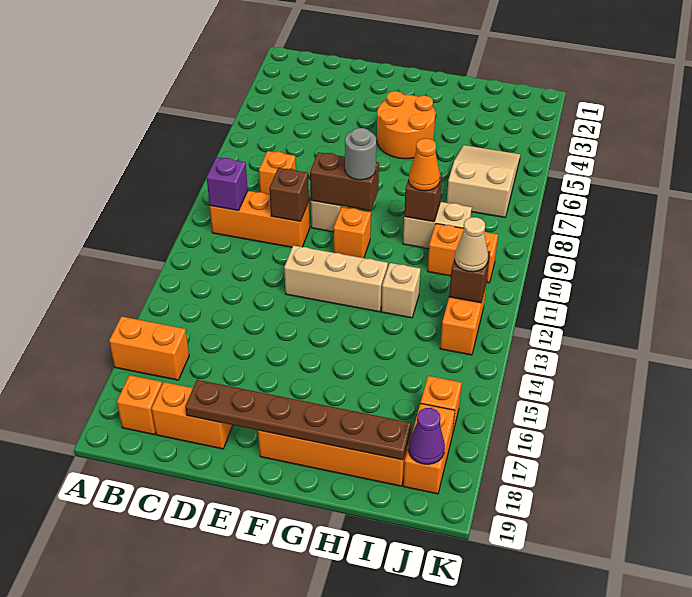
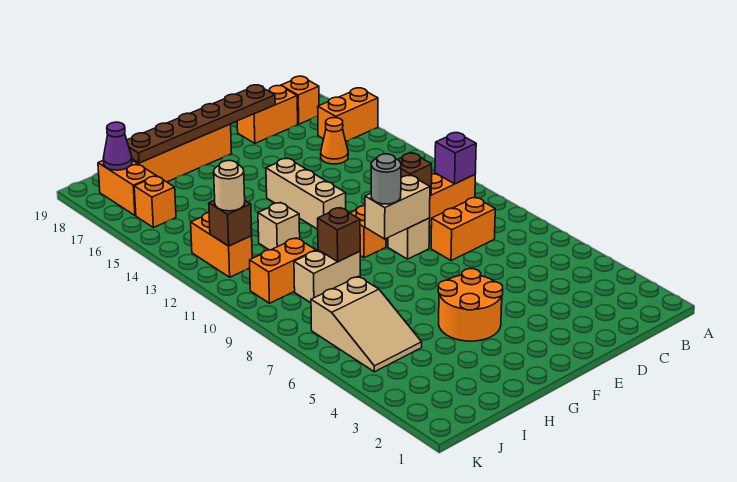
orange 1x1 brick [259,151,296,195] -> orange 1x2 brick [431,197,495,261]
brown 1x2 brick [310,152,379,211] -> tan 1x2 brick [365,175,430,239]
tan 1x3 brick [284,245,388,312] -> tan 1x3 brick turned to [266,158,346,229]
orange 1x1 cone [409,139,440,191] -> orange 1x1 cone moved to [321,118,348,164]
tan 1x1 cone [455,217,488,272] -> tan 1x1 round brick [214,161,245,211]

